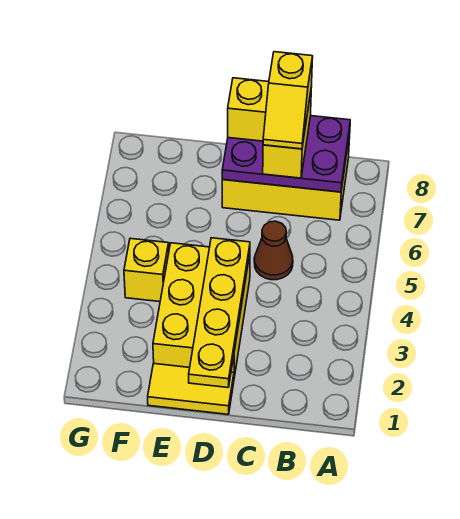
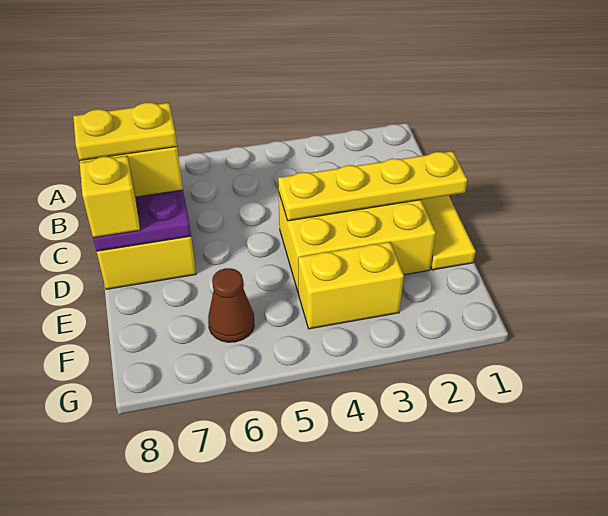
brown 1x1 cone [254,221,293,280] -> brown 1x1 cone moved to [208,268,254,342]
yellow 1x2 slope [263,52,313,149] -> yellow 1x2 plate [73,103,177,161]
yellow 1x1 brick [124,238,169,302] -> yellow 1x2 brick [298,242,404,329]

